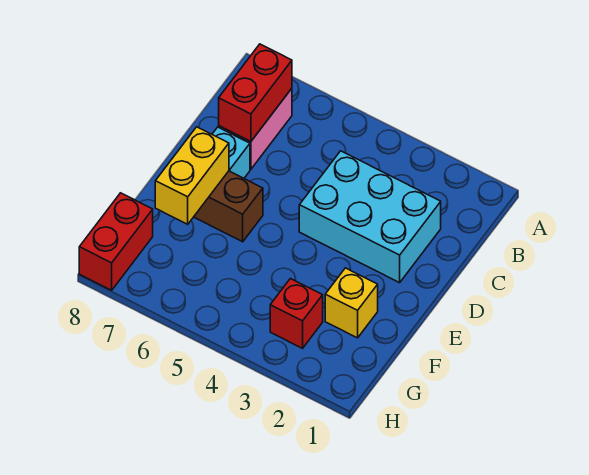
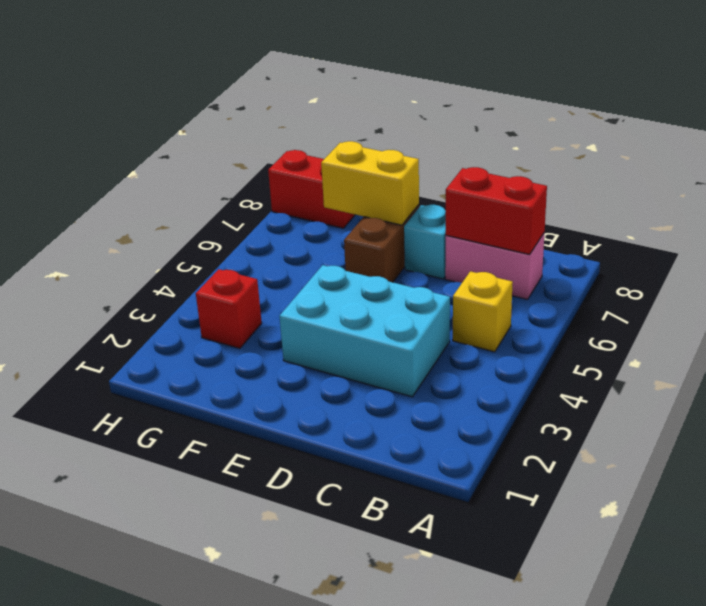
cyan 2x3 brick [299,151,441,283] -> cyan 2x3 brick turned to [280,265,450,397]
yellow 1x1 brick [325,268,378,338] -> yellow 1x1 brick moved to [453,271,513,352]

